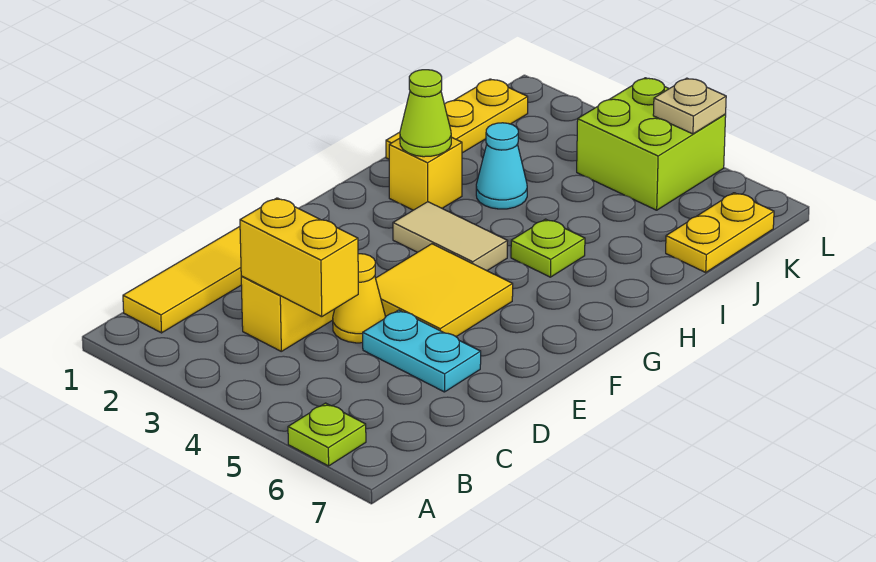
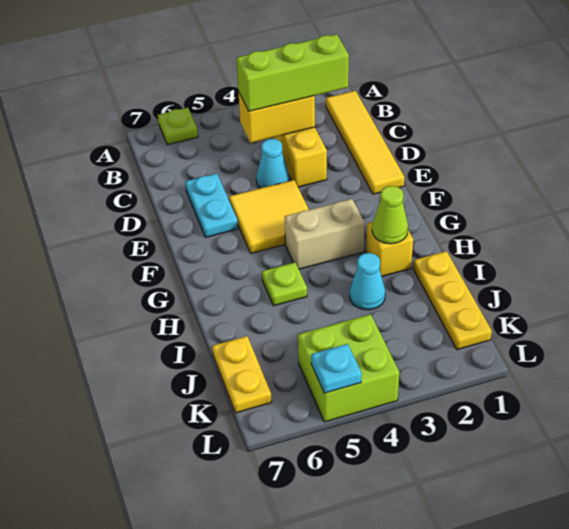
none -> lime 1x3 brick [237,34,349,111]
yellow 1x1 cone [333,254,385,343] -> cyan 1x1 cone [256,139,289,188]
cyan 1x2 plate [363,310,481,392] -> cyan 1x2 plate turned to [185,173,238,237]
tan 1x2 tile [393,202,507,271] -> tan 1x2 brick [285,199,365,269]
tan 1x1 plate [653,78,726,134] -> cyan 1x1 plate [311,344,362,393]

